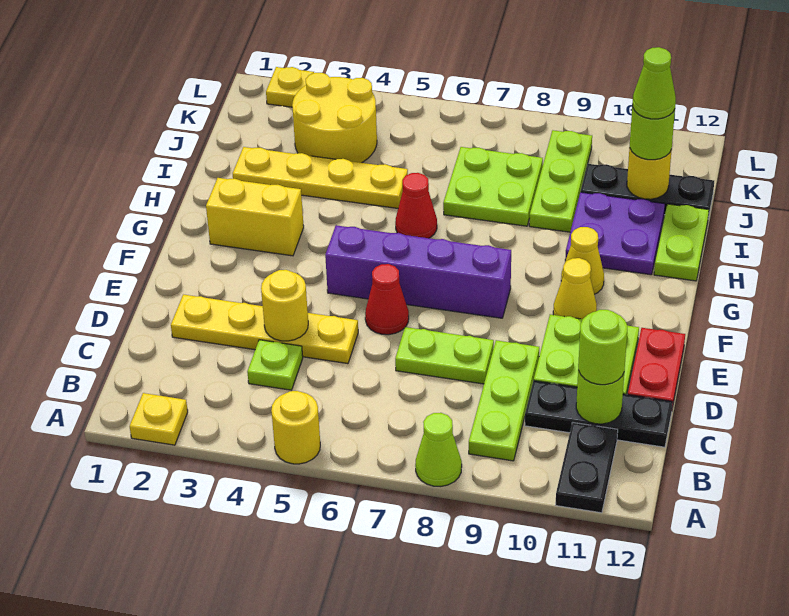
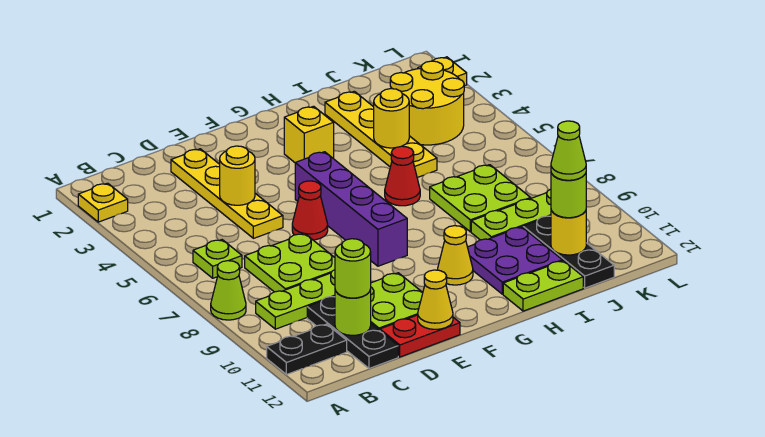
yellow 1x1 round brick [271,391,320,464] -> yellow 1x1 round brick moved to [374,89,409,148]
lime 1x1 plate [247,340,303,390] -> lime 1x1 plate moved to [193,240,242,278]
lime 1x2 plate [395,327,494,384] -> lime 2x2 plate [245,233,335,292]
yellow 1x1 cone [553,258,597,319] -> yellow 1x1 cone moved to [418,270,453,329]
yellow 1x2 brick [206,178,304,256] -> yellow 1x1 brick [284,106,334,163]

